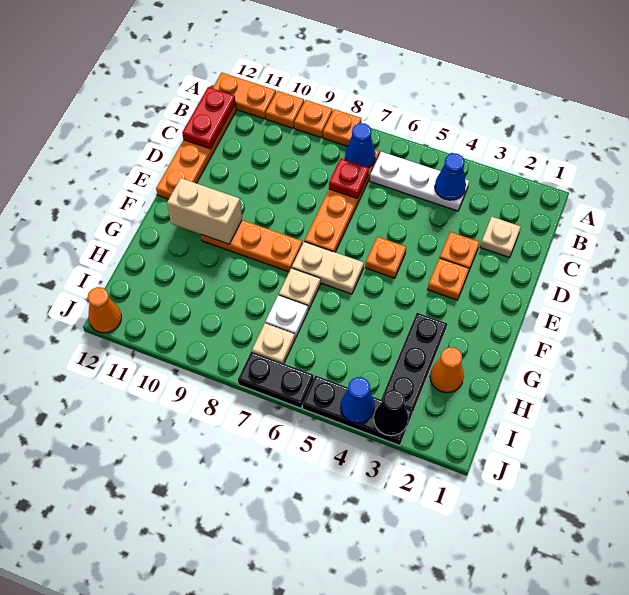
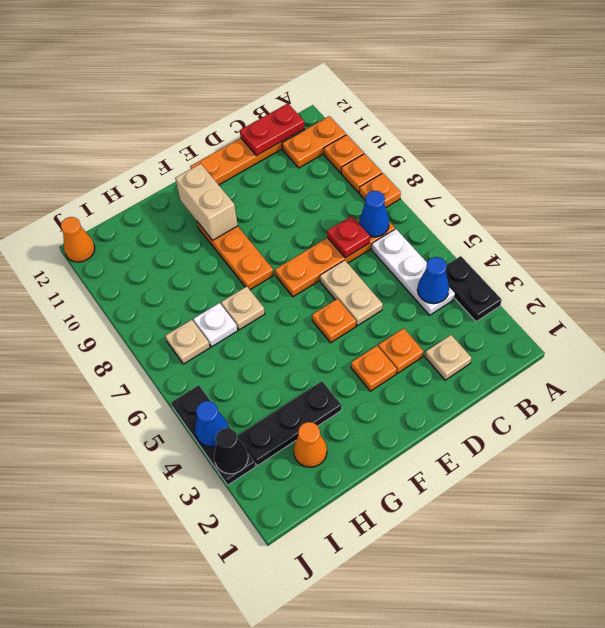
orange 1x2 plate [213,73,276,119] -> orange 1x2 plate turned to [282,116,346,168]
tan 1x2 plate [292,242,364,294] -> tan 1x2 plate moved to [320,260,383,326]
black 1x2 plate [238,352,314,408] -> black 1x2 plate moved to [446,256,502,322]

